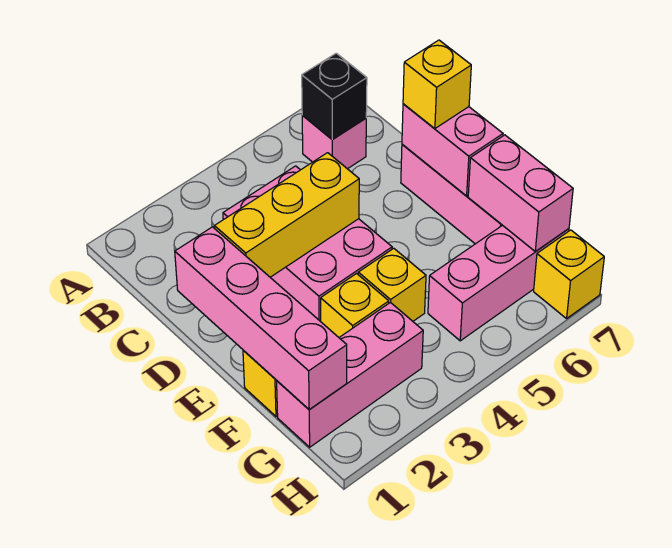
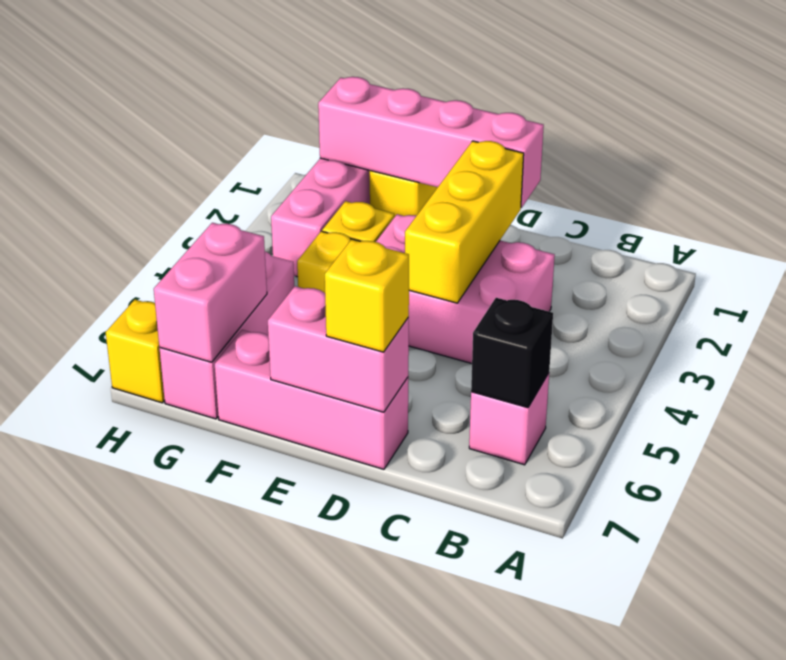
pink 1x2 brick [468,135,573,252] -> pink 1x2 brick turned to [154,223,267,362]

